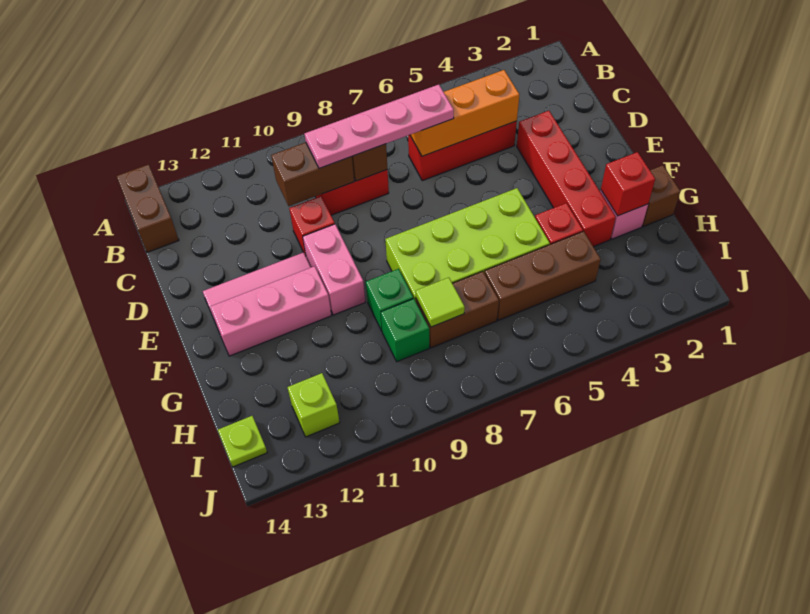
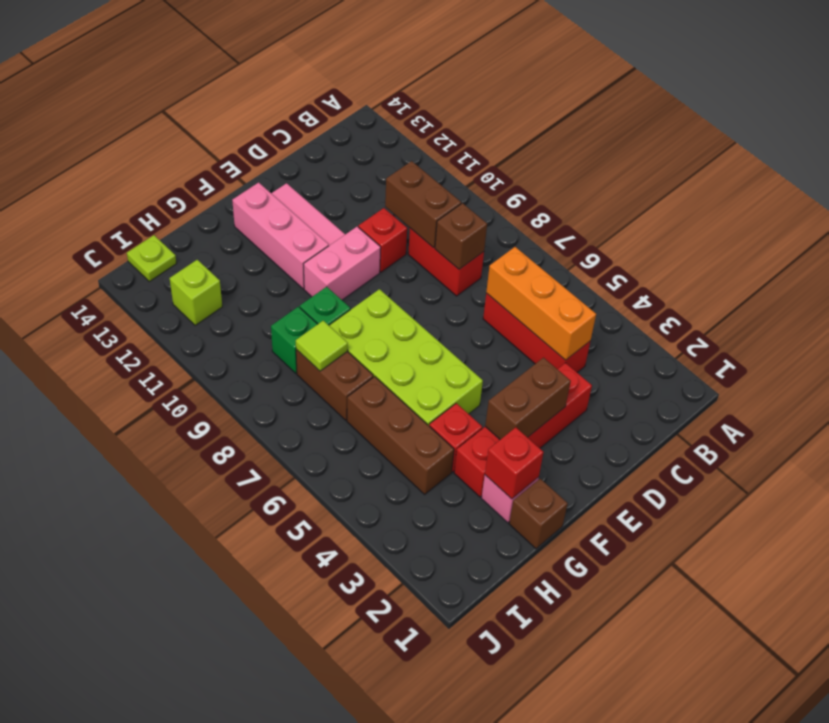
brown 1x2 brick [116,164,179,252] -> brown 1x2 brick moved to [485,358,571,439]
pink 1x4 plate [305,85,454,168] -> none

